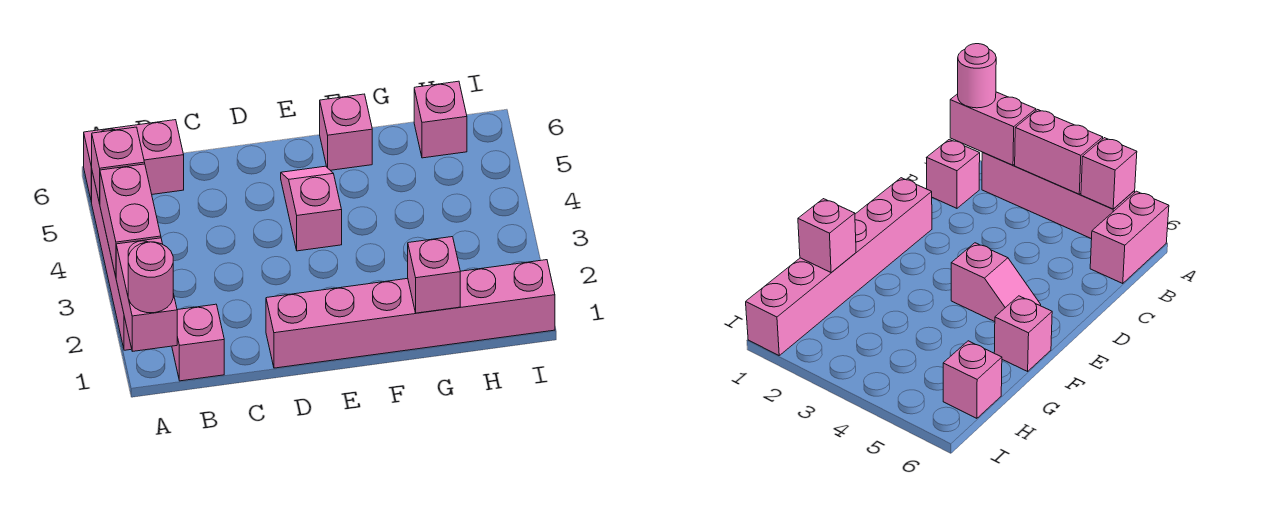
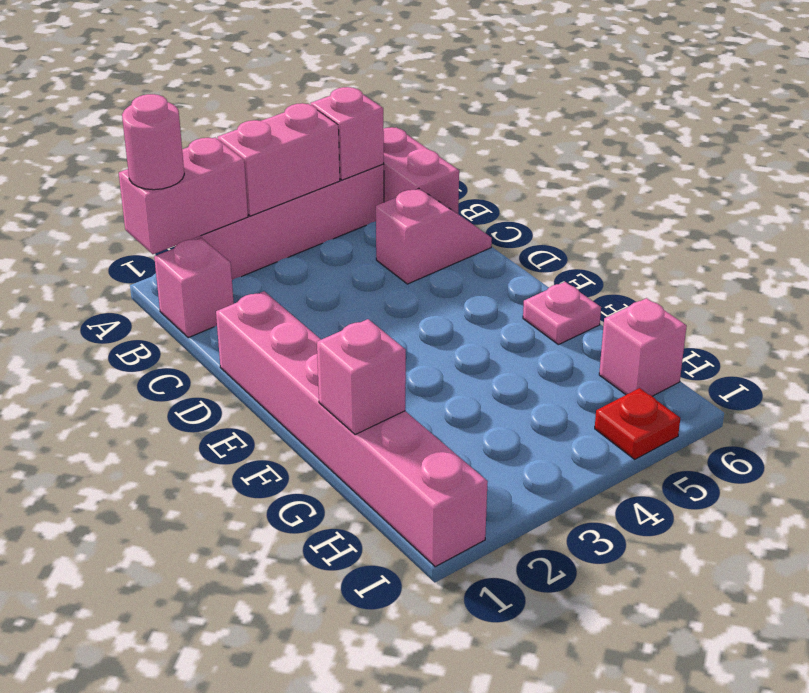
pink 1x2 slope [281,166,342,251] -> pink 1x2 slope moved to [376,188,492,284]
pink 1x1 brick [320,94,372,170] -> pink 1x1 plate [523,282,601,345]
none -> red 1x1 plate [595,388,680,459]

